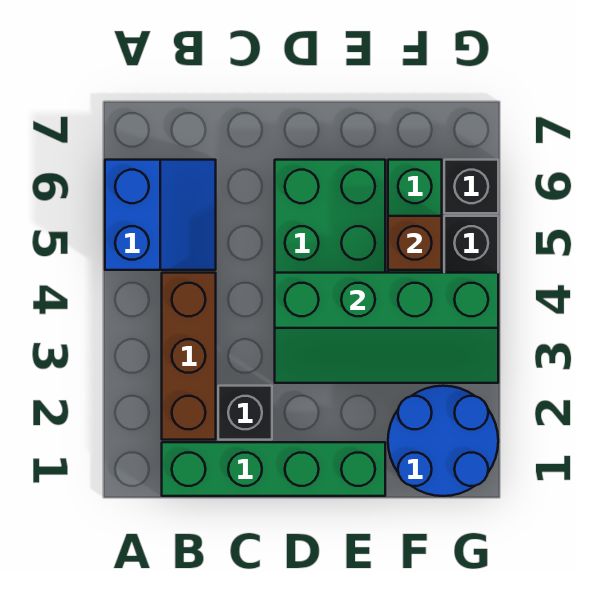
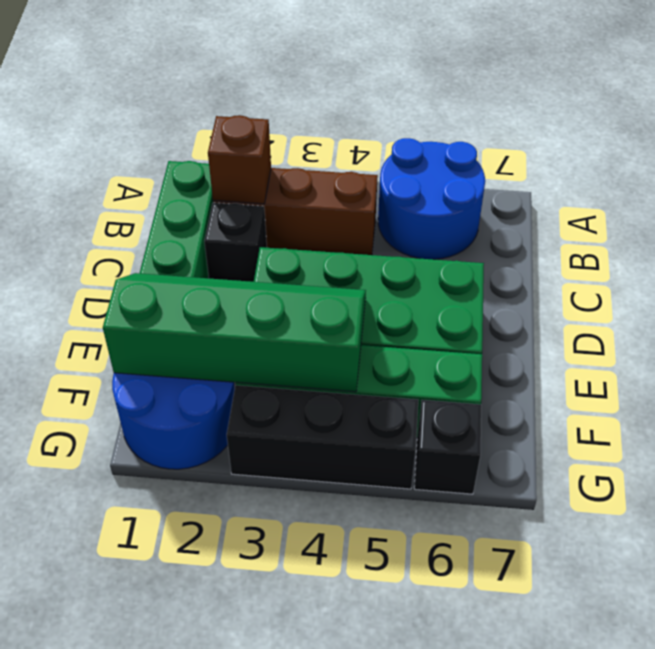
blue 2x2 slope [105,160,216,270] -> blue 2x2 round brick [378,138,485,259]
green 2x4 slope [275,273,498,383] -> green 2x4 slope turned to [103,273,366,392]
brown 1x1 brick [388,216,442,270] -> brown 1x1 brick moved to [208,115,271,204]

